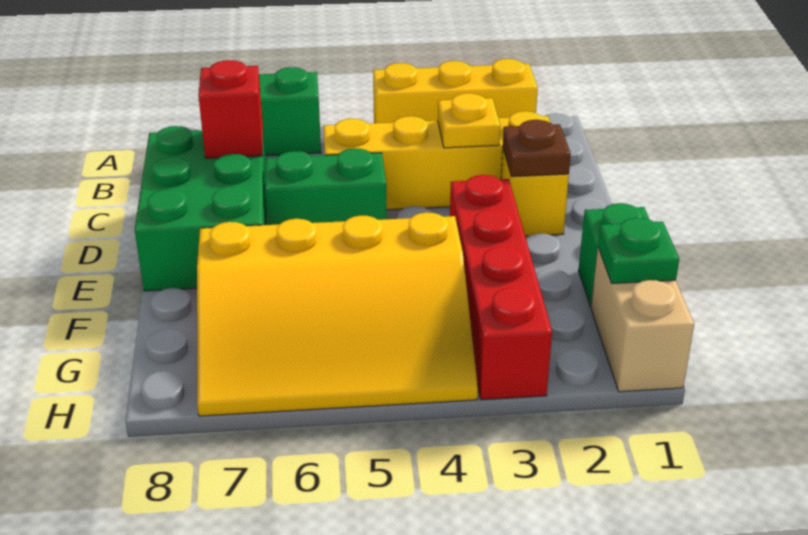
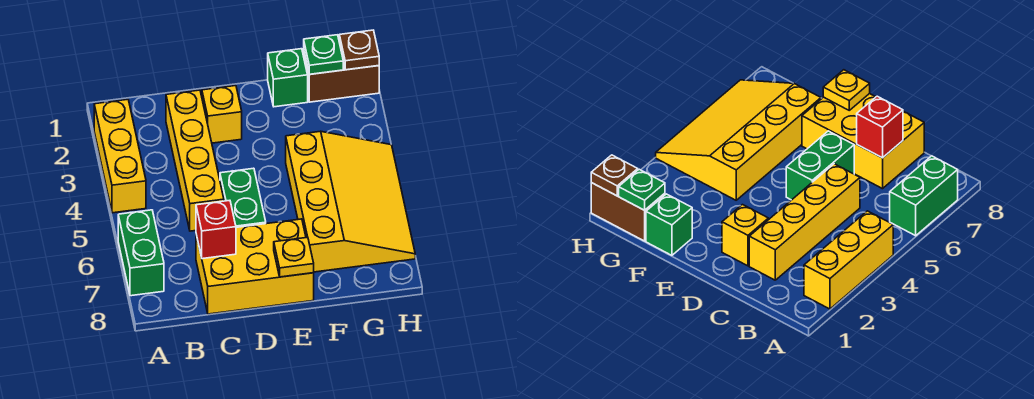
yellow 1x1 plate [438,93,501,148] -> yellow 1x1 plate moved to [274,237,314,277]
green 2x3 brick [135,126,267,291] -> yellow 2x3 brick [196,219,314,314]
brown 1x1 plate [503,120,571,177] -> brown 1x1 plate moved to [339,30,379,70]
red 1x4 brick [450,175,552,400] -> none
tan 1x2 brick [591,248,694,392] -> brown 1x2 brick [304,53,379,102]

